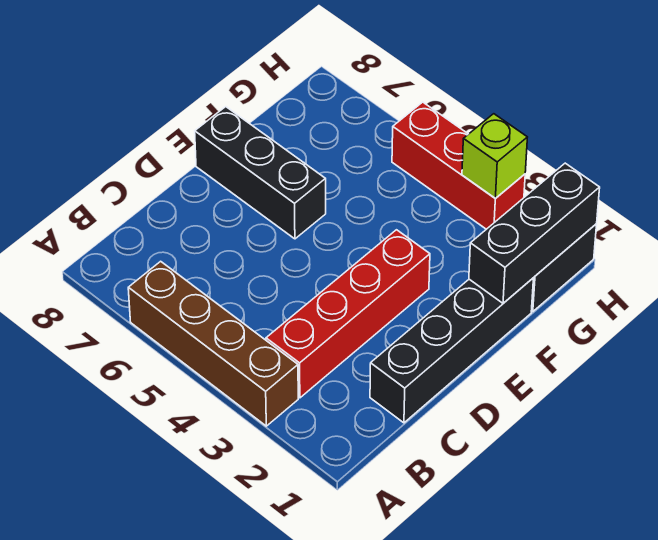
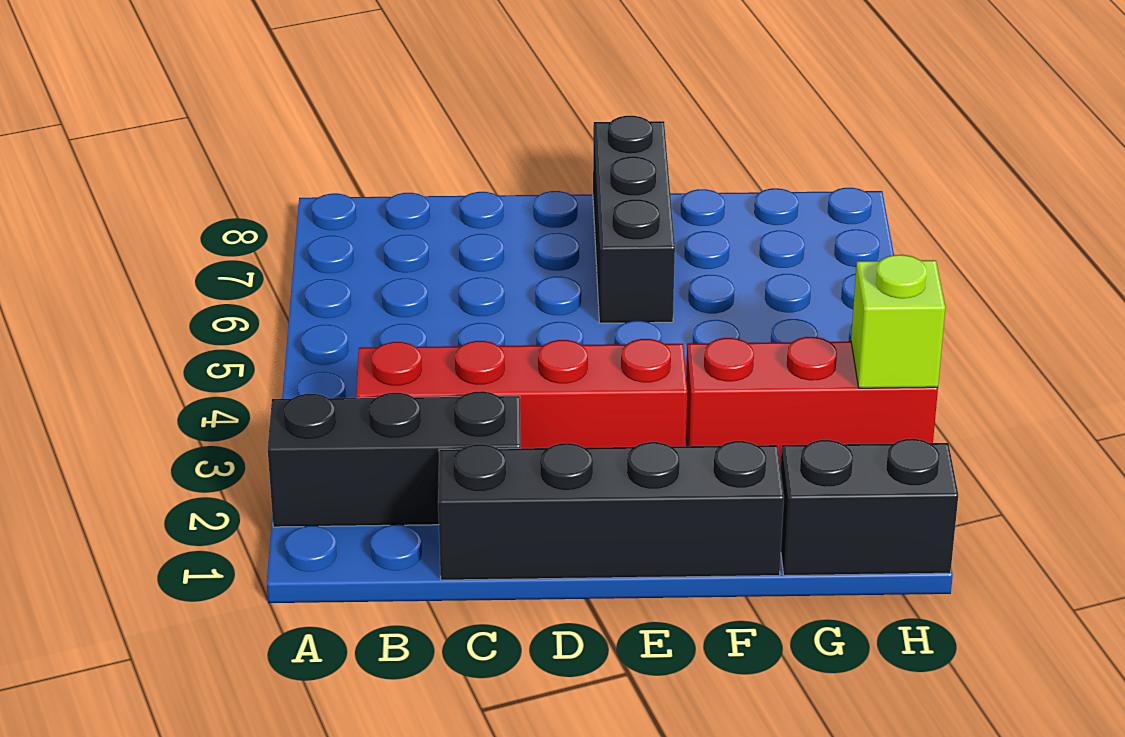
brown 1x4 brick [128,261,298,426] -> none
black 1x3 brick [469,163,600,303] -> black 1x3 brick moved to [268,391,521,527]
red 1x3 brick [392,102,525,229] -> red 1x3 brick turned to [686,337,938,467]

